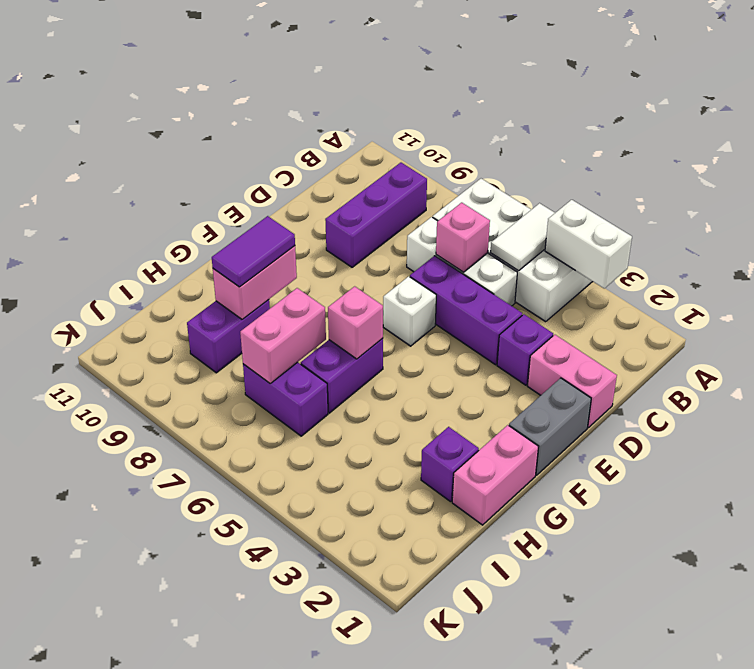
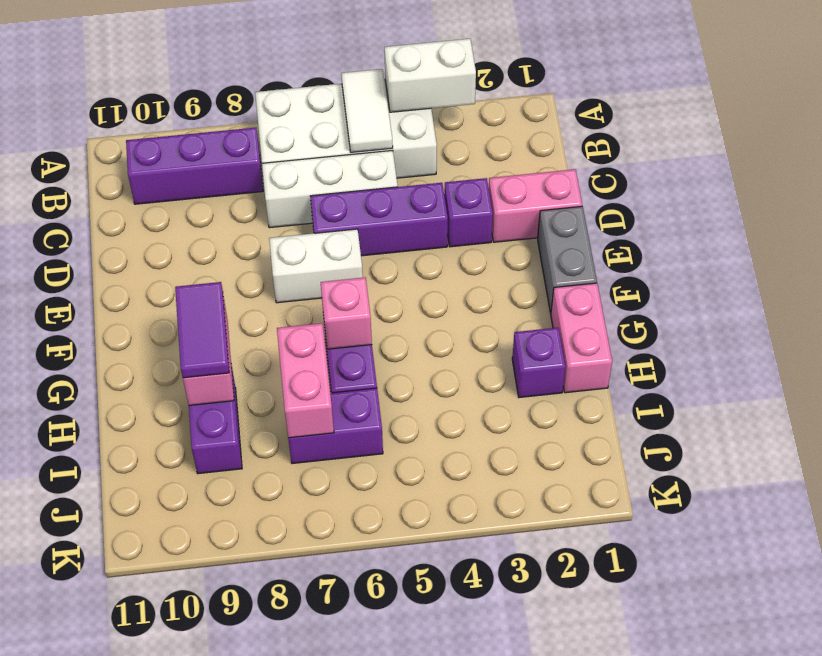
purple 1x3 brick [325,163,427,267] -> purple 1x3 brick turned to [126,128,263,204]
pink 1x1 brick [436,203,490,272] -> none
white 1x1 brick [383,276,436,346] -> white 1x2 brick [269,229,363,303]

